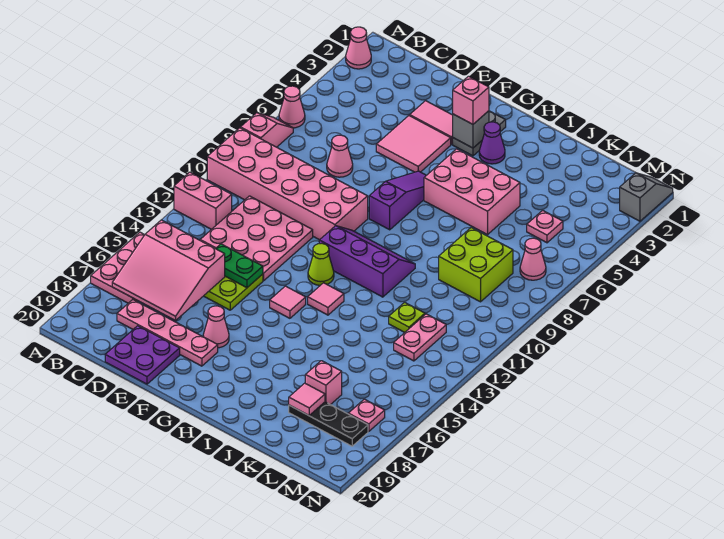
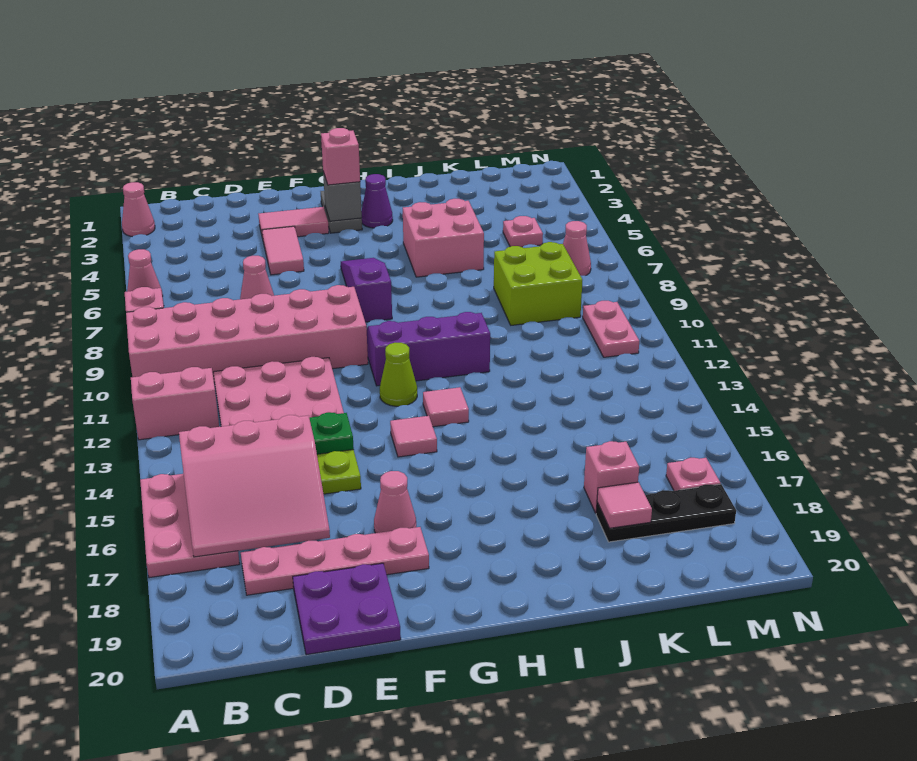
pink 2x2 tile [376,116,451,172] -> pink 1x2 tile [262,226,304,275]
pink 2x3 brick [424,149,520,235] -> pink 2x2 brick [403,199,484,277]
lime 1x1 plate [389,302,425,332] -> none
pink 1x2 plate [394,314,446,361] -> pink 1x2 plate moved to [583,301,639,357]
grey 1x2 slope [620,173,673,221] -> none

